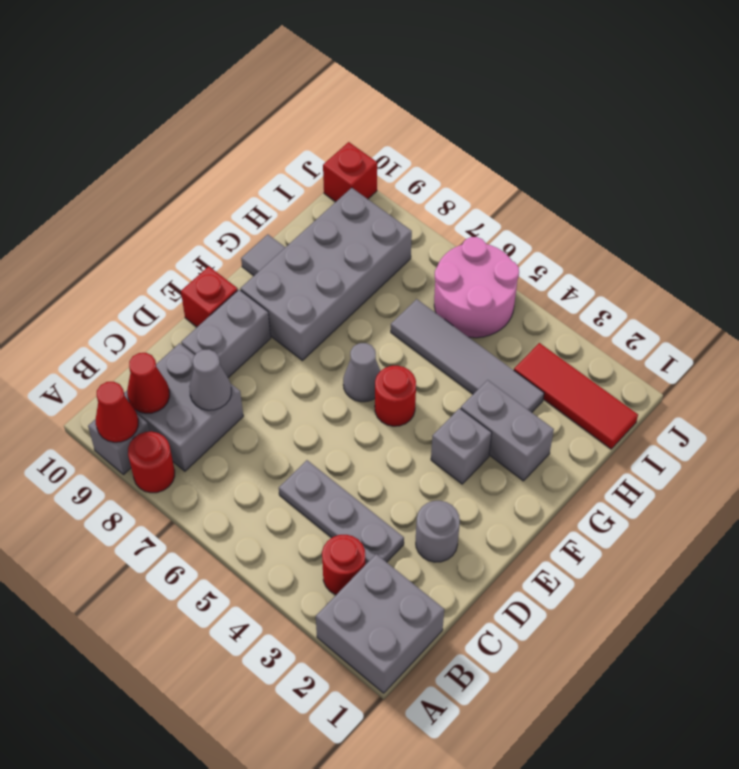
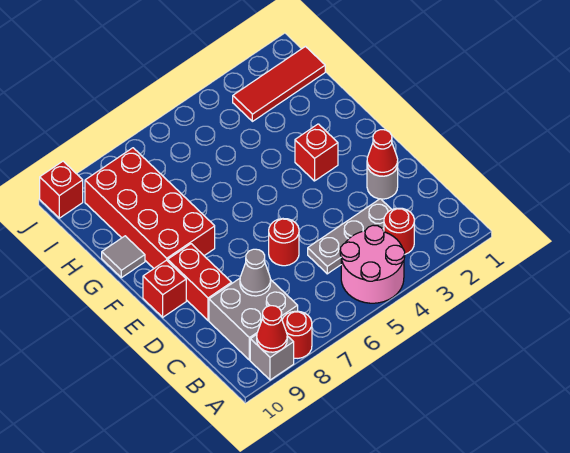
grey 2x2 brick [316,554,444,693] -> none
red 1x1 cone [127,353,170,413] -> red 1x1 cone moved to [367,130,398,176]
grey 1x2 brick [181,290,271,378] -> red 1x2 brick [168,244,232,320]
grey 1x1 brick [431,408,492,484] -> red 1x1 brick [295,124,338,181]
red 1x1 round brick [375,366,416,426] -> red 1x1 round brick moved to [269,219,299,266]
grey 1x1 cone [343,343,380,402] -> none
grey 2x4 brick [240,188,412,360] -> red 2x4 brick [85,148,215,268]
grey 1x2 brick [461,380,554,481] -> none
grey 1x4 tile [391,299,544,412] -> none
pink 2x2 round brick [434,237,519,338] -> pink 2x2 round brick moved to [340,225,405,303]

